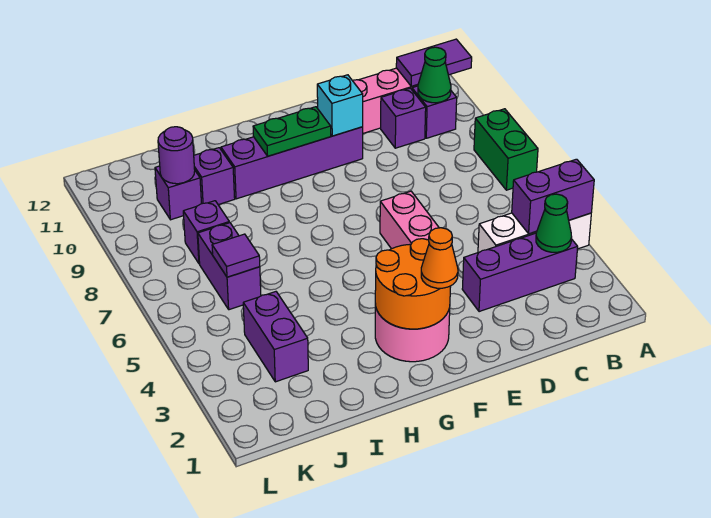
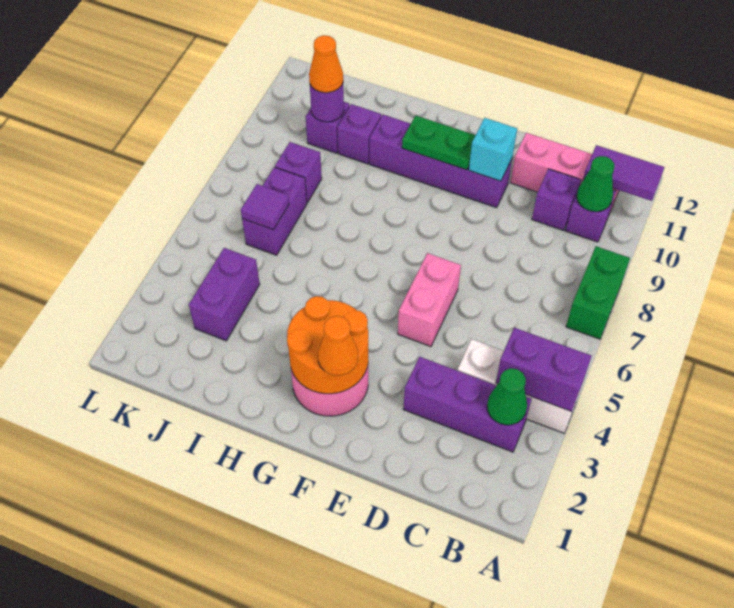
none -> orange 1x1 cone [309,35,343,93]

